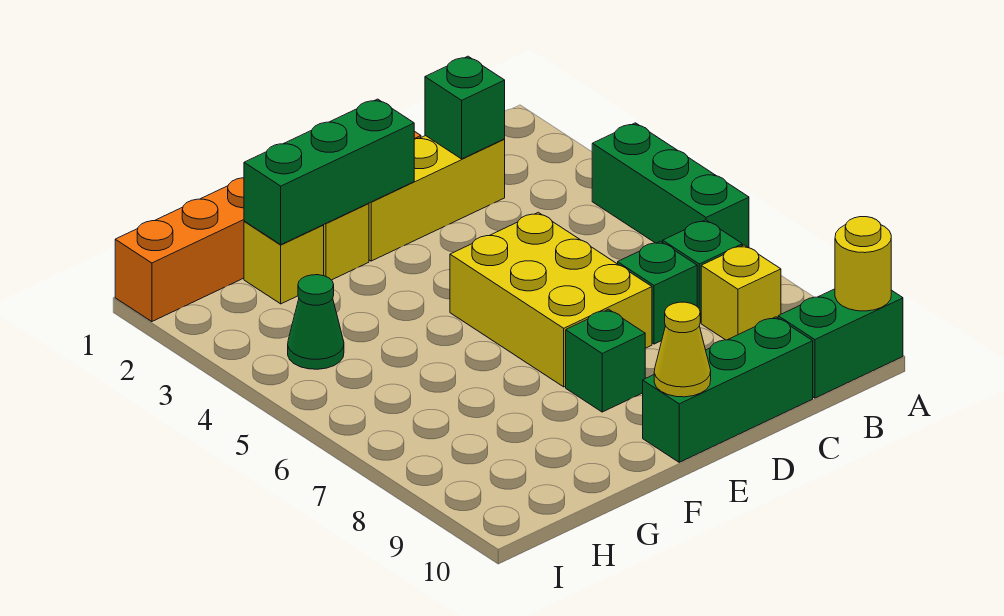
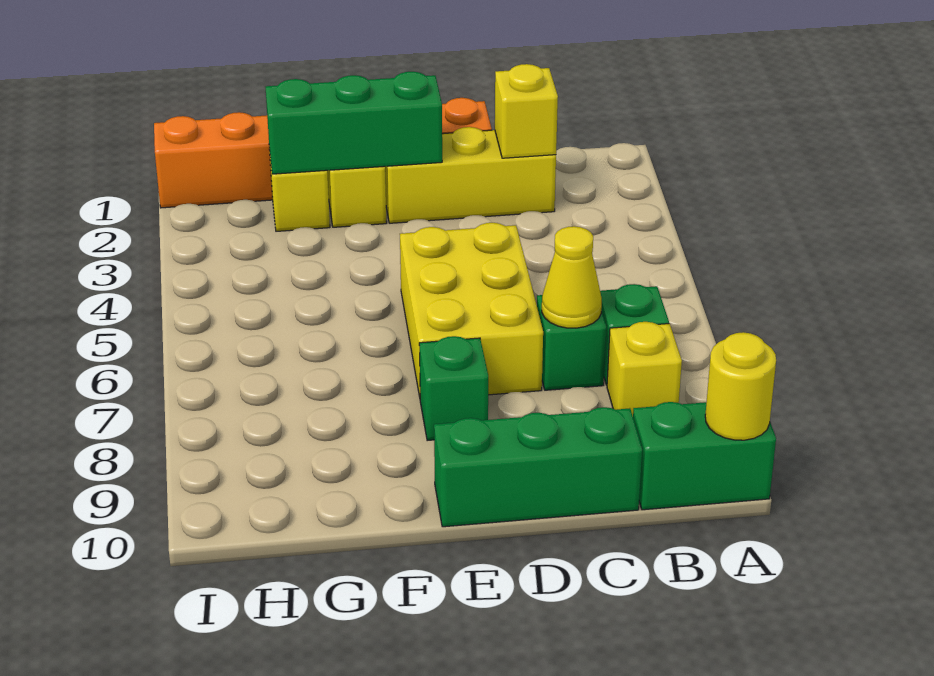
green 1x3 brick [592,123,749,248] -> none
green 1x1 brick [425,56,505,159] -> yellow 1x1 brick [495,64,558,158]
yellow 1x1 cone [654,302,711,397] -> yellow 1x1 cone moved to [542,226,602,328]
green 1x1 cone [288,275,344,369] -> none

